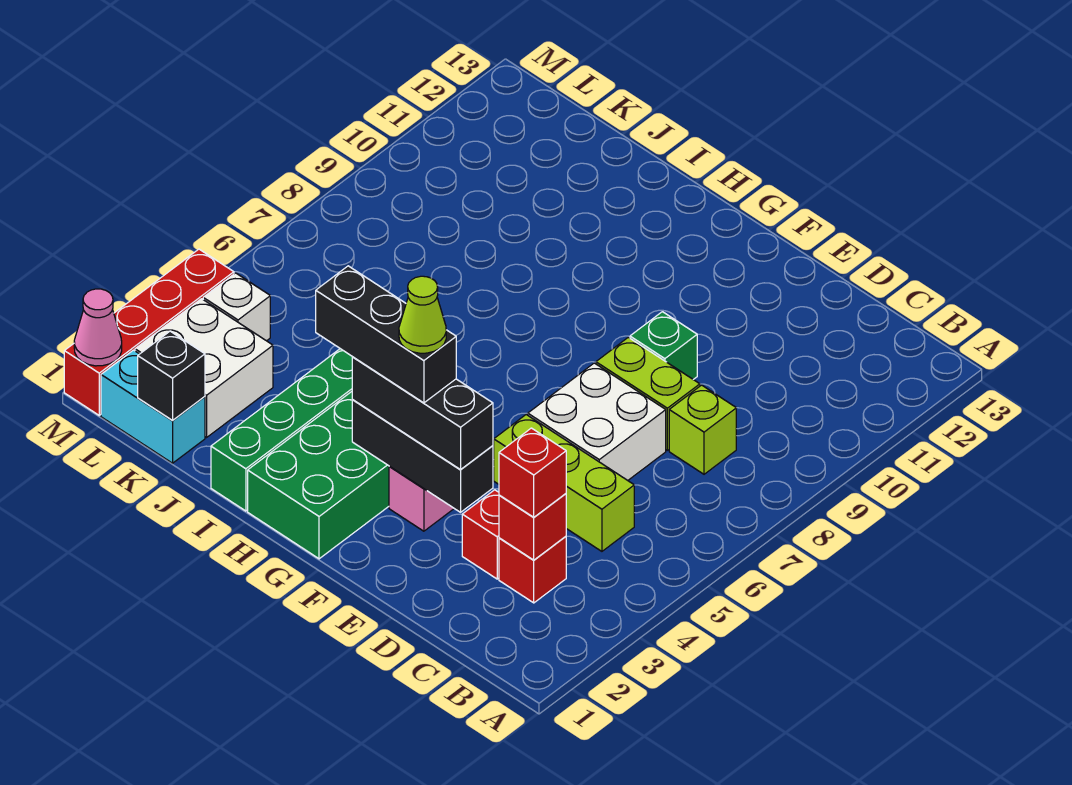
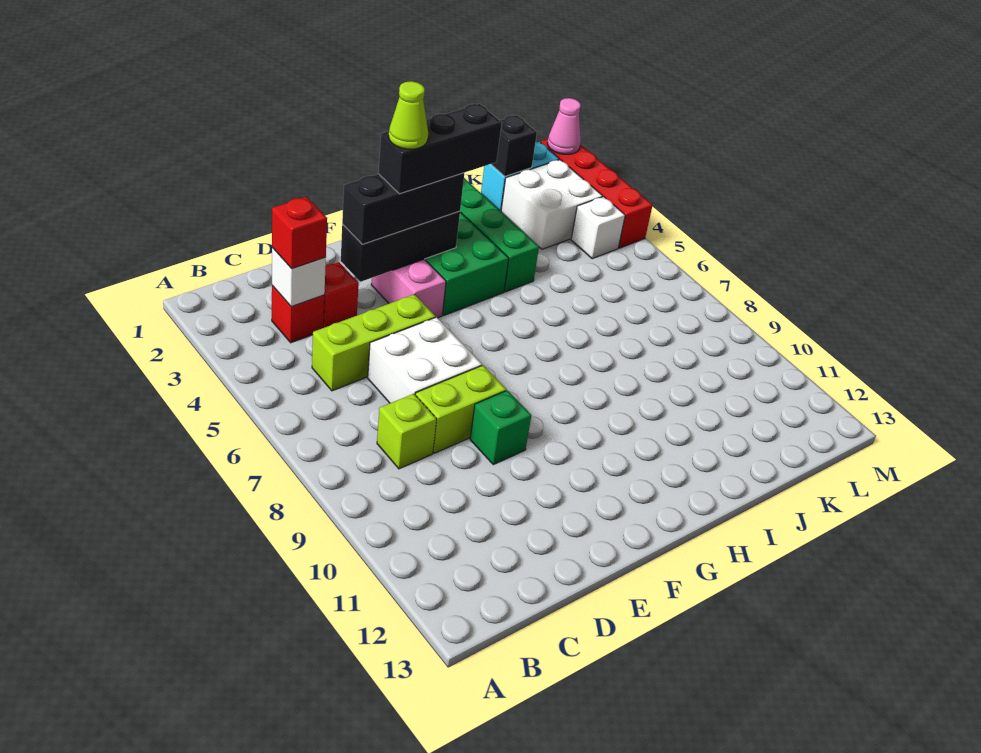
red 1x1 brick [499,494,566,560] -> white 1x1 brick [272,248,326,307]

